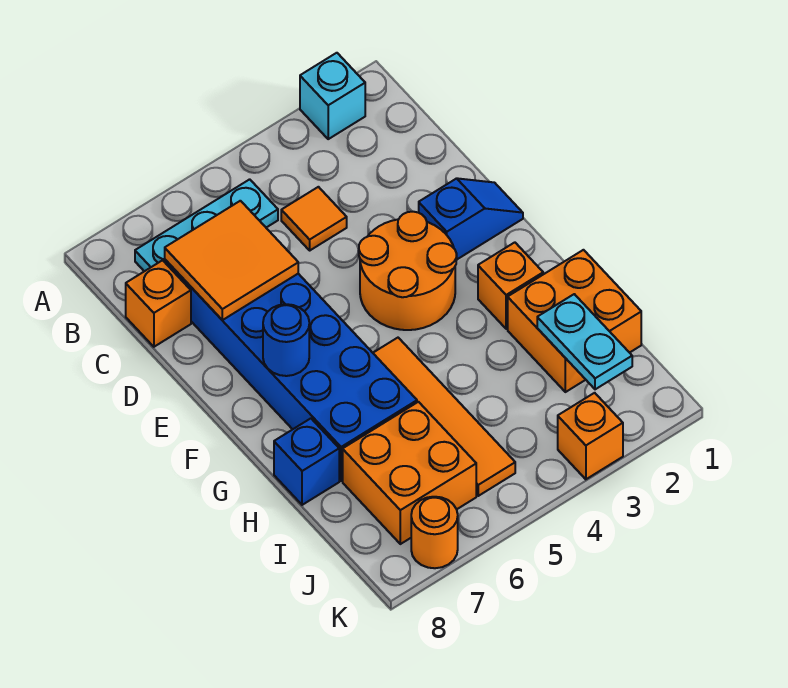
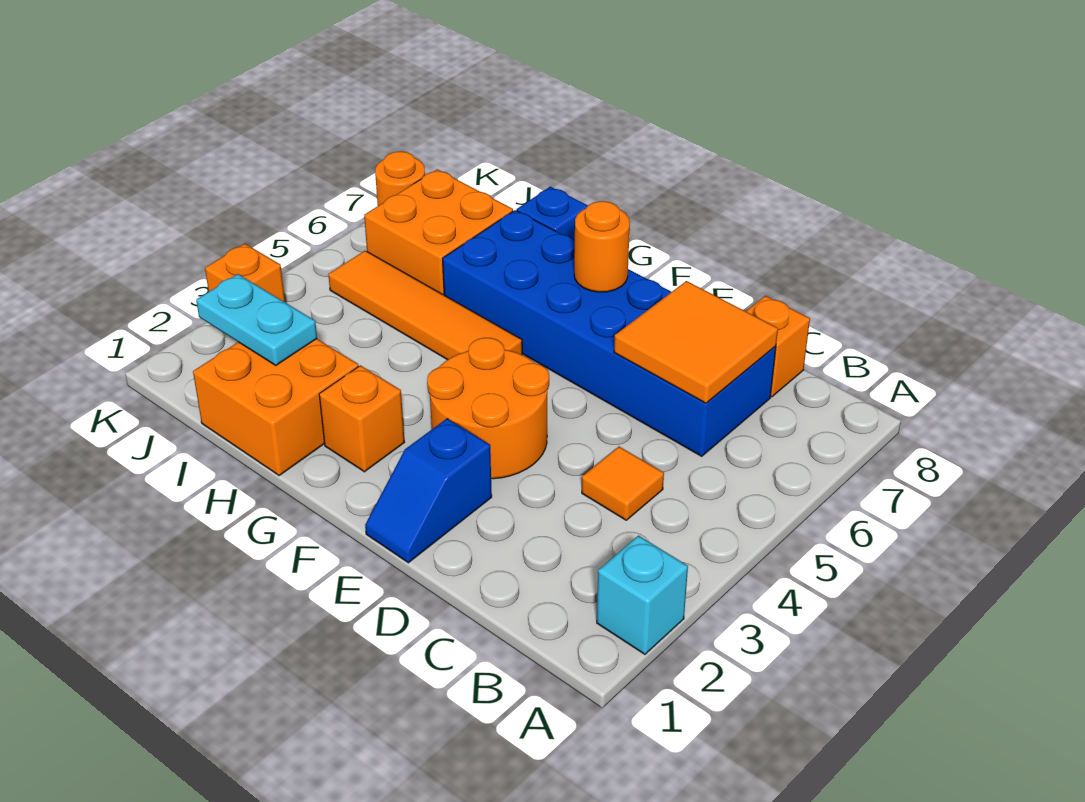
cyan 1x3 plate [135,179,278,271] -> none
blue 1x1 round brick [263,304,309,376] -> orange 1x1 round brick [574,201,630,292]

